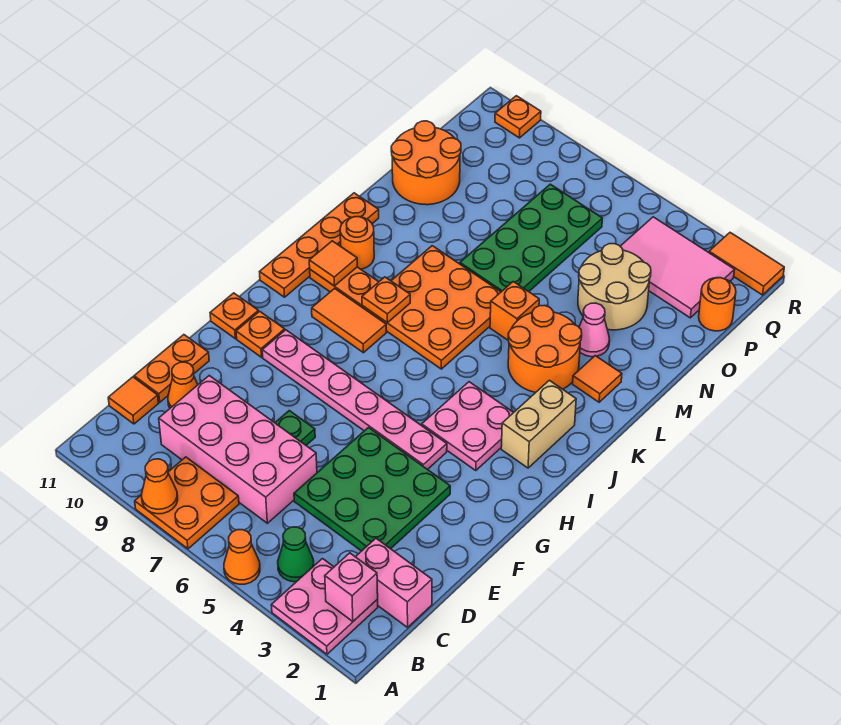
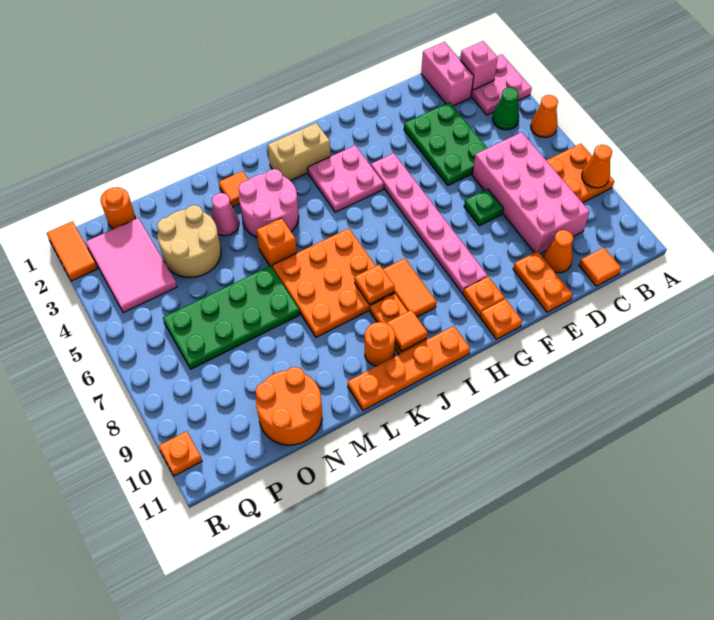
green 3x3 plate [294,428,450,551] -> green 2x3 plate [404,102,487,185]
orange 1x2 plate [134,335,209,402] -> orange 1x2 plate turned to [513,251,572,312]
orange 2x2 round brick [508,305,582,393] -> pink 2x2 round brick [239,169,299,237]

